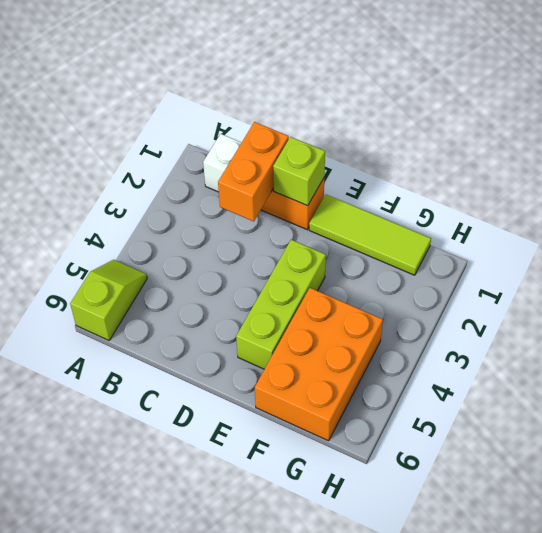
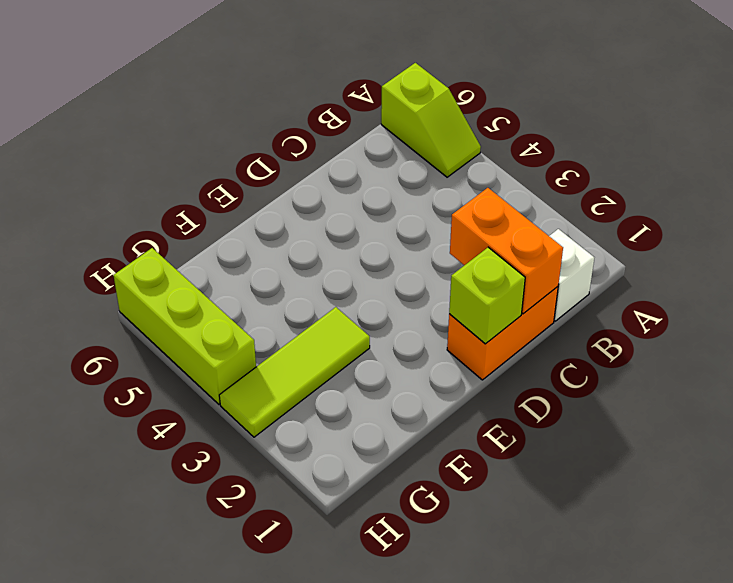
lime 1x3 tile [309,194,431,275] -> lime 1x3 tile moved to [219,307,370,437]
lime 1x3 brick [236,240,326,369] -> lime 1x3 brick moved to [114,248,256,404]
orange 2x3 brick [255,288,383,441] -> none

